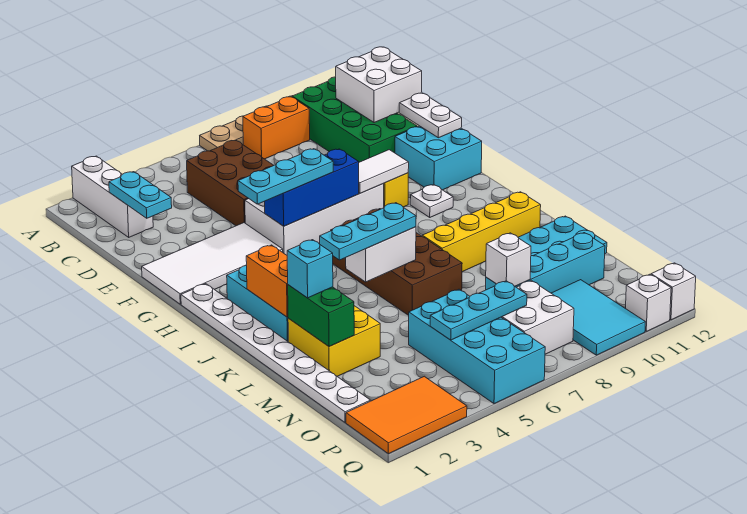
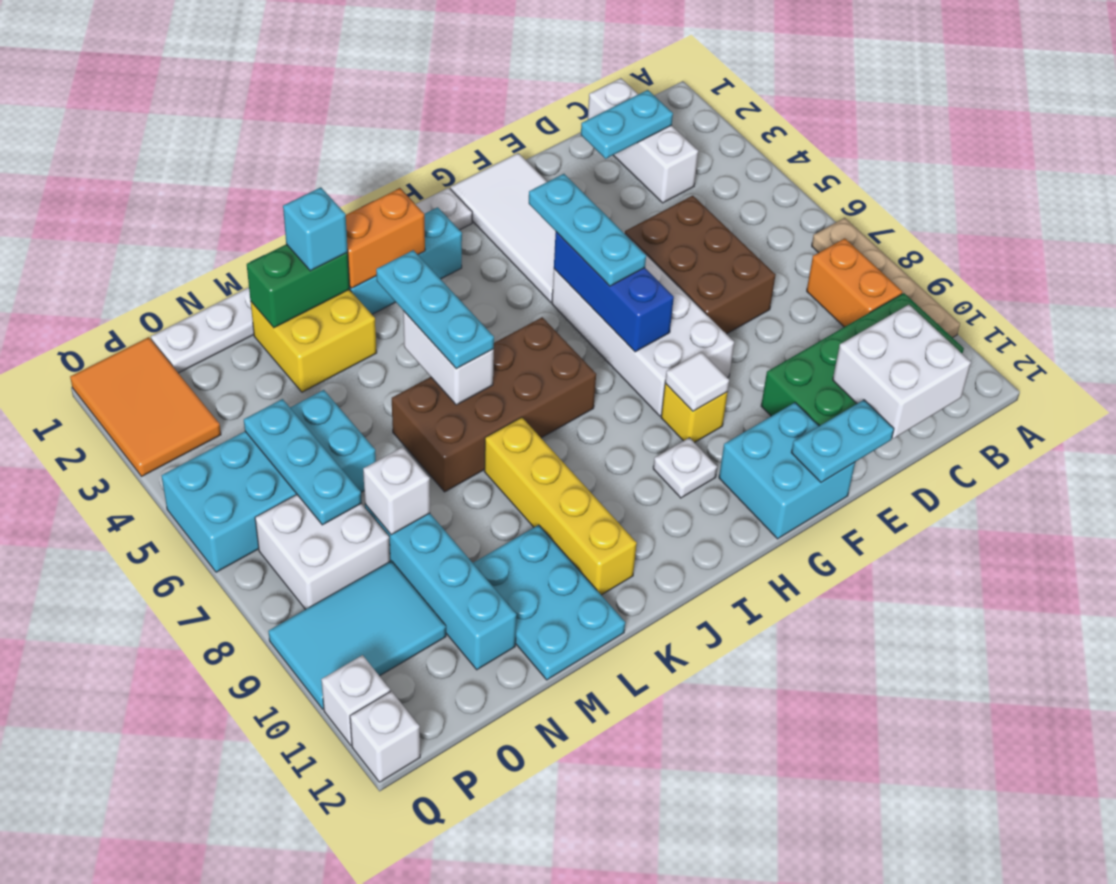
white 1x3 brick [72,156,153,237] -> white 1x3 brick turned to [588,78,698,203]
brown 2x3 brick [187,140,274,226] -> brown 2x3 brick turned to [625,196,775,334]
white 1x2 plate [399,93,462,138] -> cyan 1x2 plate [791,400,894,482]
white 1x2 tile [359,150,409,193] -> white 1x1 tile [665,352,729,411]

